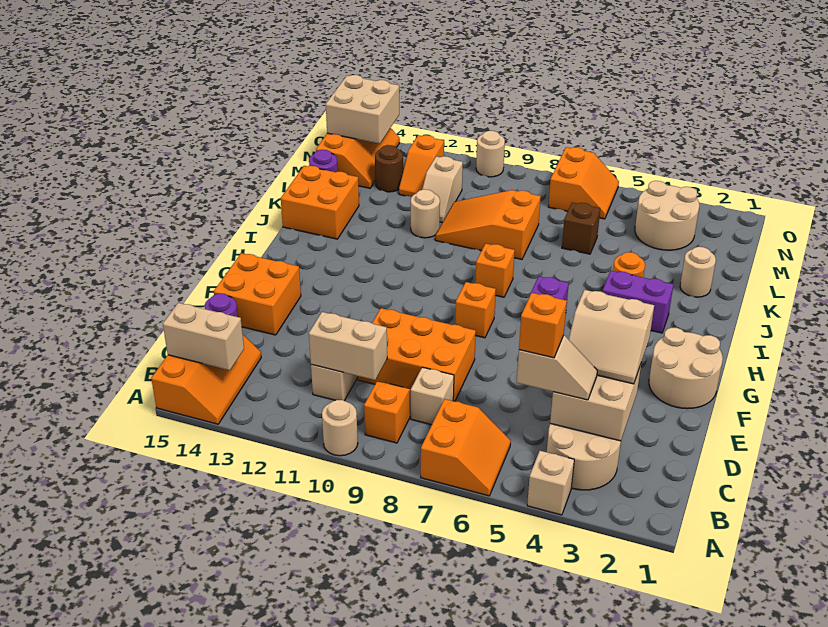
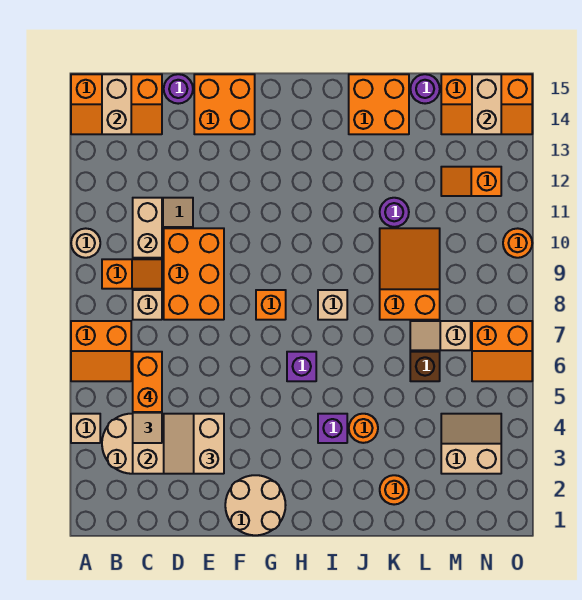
orange 1x1 brick [519,293,567,358] -> orange 1x2 brick [133,352,162,412]
purple 1x2 brick [603,270,673,333] -> purple 1x1 brick [318,414,347,443]
orange 1x1 brick [475,244,515,297] -> tan 1x1 brick [318,290,347,320]
tan 1x1 round brick [680,247,716,297] -> orange 1x1 round brick [380,475,409,505]
tan 1x1 round brick [411,189,440,238] -> purple 1x1 round brick [380,198,409,227]
tan 1x2 slope [422,156,463,223] -> tan 1x2 slope moved to [410,321,471,350]
tan 2x2 round brick [635,181,699,250] -> tan 2x2 slope [441,414,501,474]
brown 1x1 round brick [375,145,403,192] -> none
tan 2x2 brick [326,75,399,144] -> tan 1x2 brick [472,74,501,134]
tan 1x1 round brick [476,131,505,177] -> orange 1x1 round brick [503,228,532,258]

